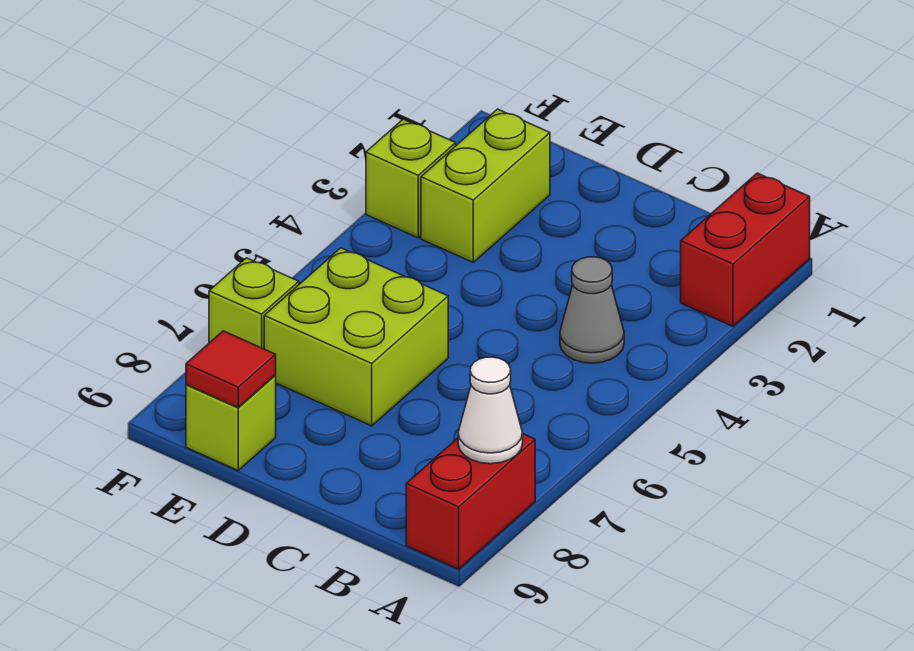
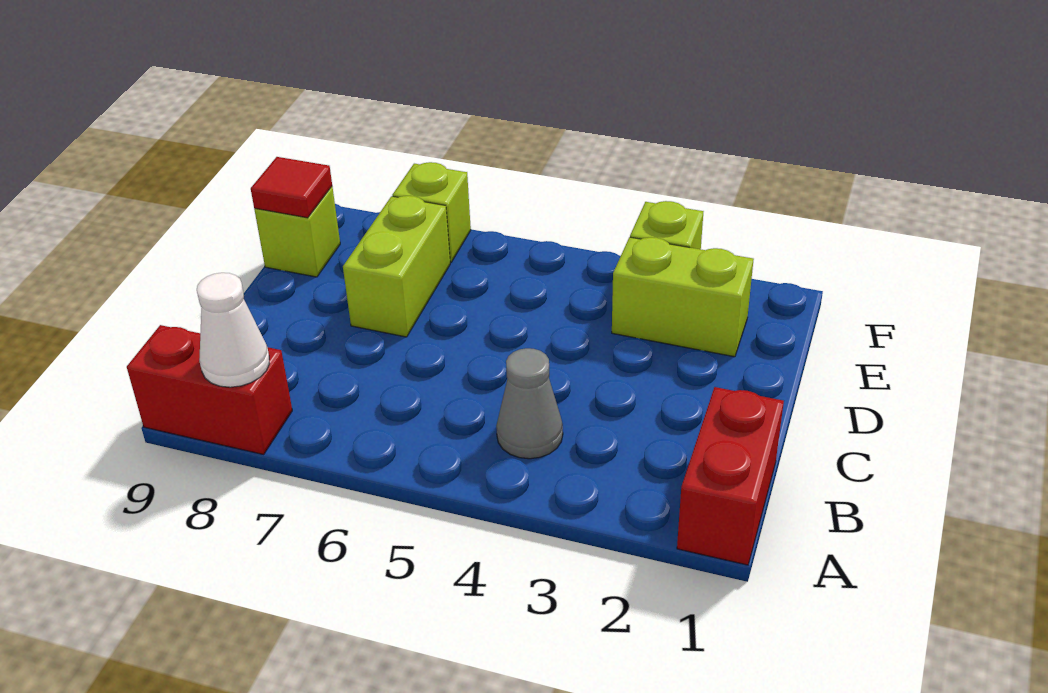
red 1x2 brick [681,173,810,326] -> red 1x2 brick turned to [677,387,784,565]
lime 2x2 brick [264,248,448,426] -> lime 1x2 brick [343,196,450,337]

